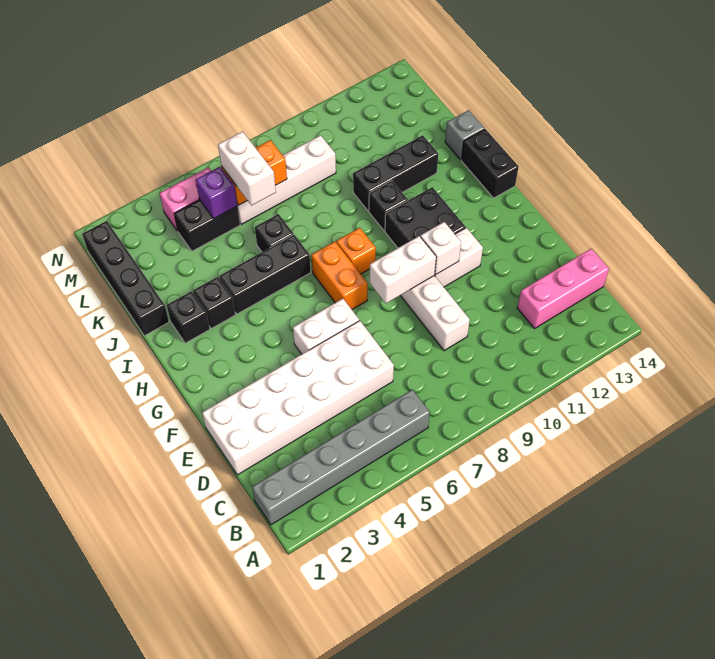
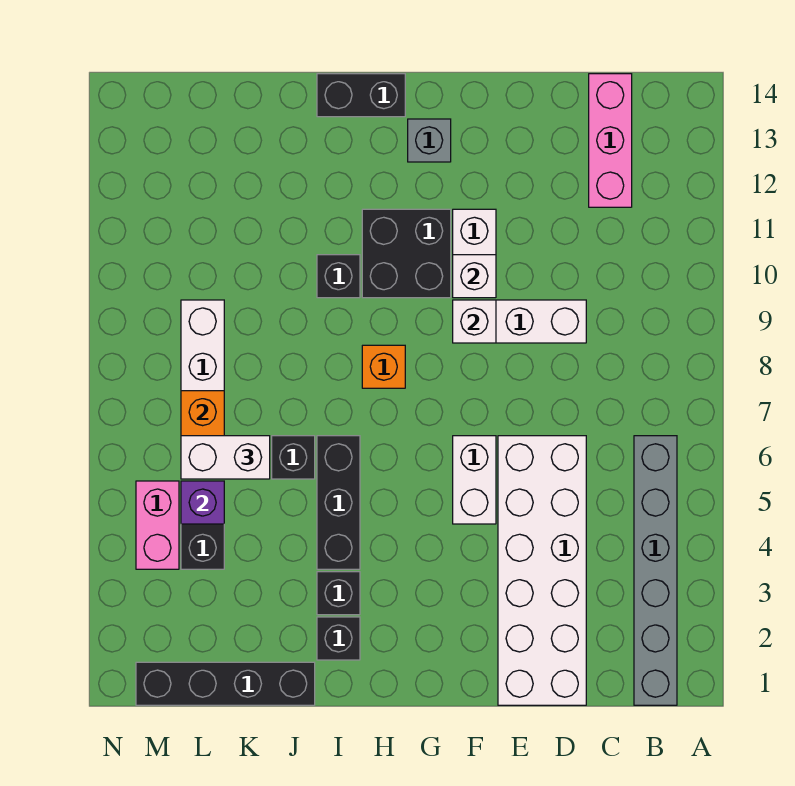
white 1x2 brick [370,236,436,303] -> white 1x1 brick [453,300,496,343]
orange 1x2 brick [312,242,368,309] -> none
black 1x3 brick [353,135,438,211] -> none
grey 1x1 brick [445,110,485,160] -> grey 1x1 brick moved to [408,119,451,162]

